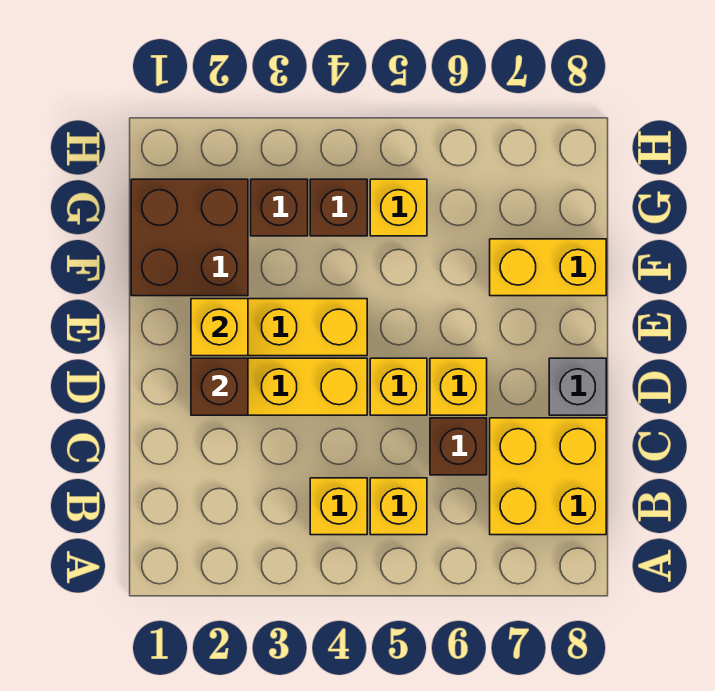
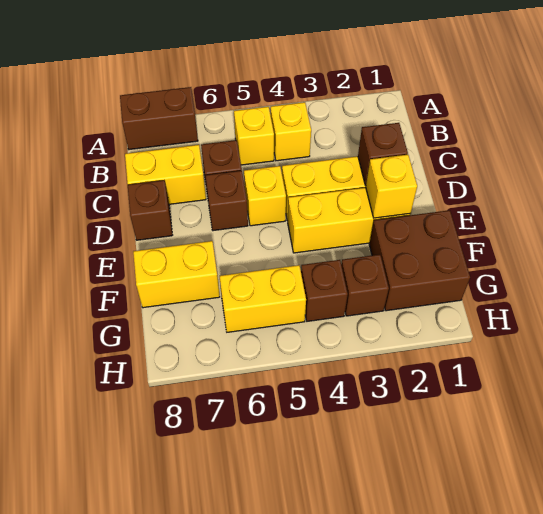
none -> brown 1x2 brick [120,87,198,150]
yellow 2x2 brick [490,418,606,535] -> yellow 1x2 brick [125,145,206,204]
yellow 1x1 brick [430,358,487,415] -> brown 1x1 brick [205,171,248,231]
grey 1x1 brick [549,358,606,415] -> brown 1x1 brick [128,180,172,240]
yellow 1x1 brick [370,179,427,236] -> yellow 1x2 brick [220,265,306,332]

